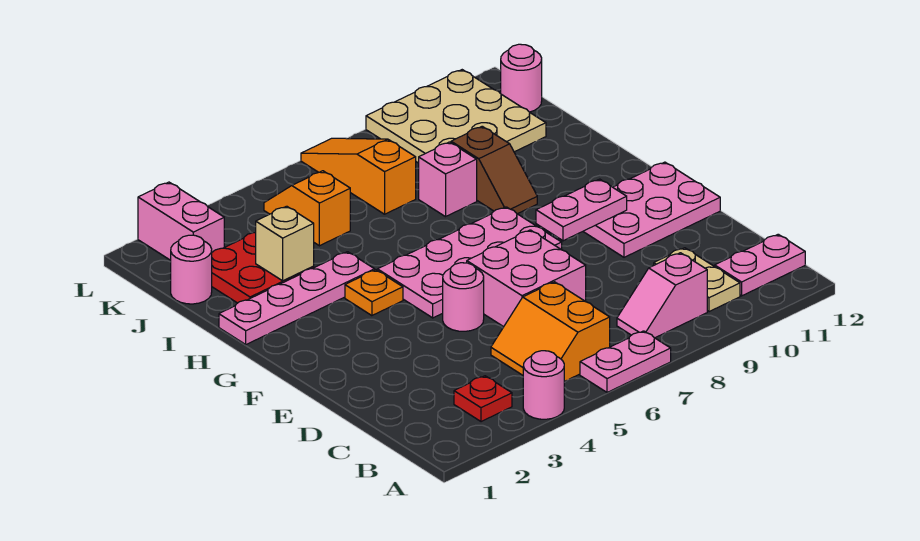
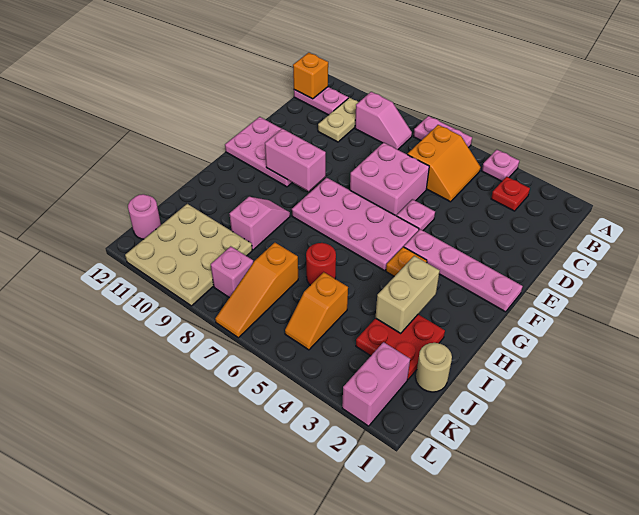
pink 1x1 round brick [523,351,564,419] -> pink 1x1 plate [482,150,519,181]
none -> orange 1x1 brick [293,53,328,99]
pink 1x1 round brick [443,263,484,331] -> pink 1x1 plate [397,199,435,230]
pink 1x2 plate [536,179,627,241] -> pink 1x2 brick [265,129,326,191]
pink 1x4 plate [219,252,375,344] -> pink 1x4 plate moved to [404,229,523,312]
brown 1x2 slope [451,126,537,214] -> pink 1x2 slope [229,197,290,250]
tan 1x1 brick [256,206,314,281] -> tan 1x2 brick [376,256,440,333]
none -> red 1x1 round brick [306,243,336,285]
pink 1x1 brick [419,142,477,217] -> pink 1x1 brick moved to [211,246,253,298]
pink 1x1 round brick [171,235,212,304] -> tan 1x1 round brick [416,343,452,392]

